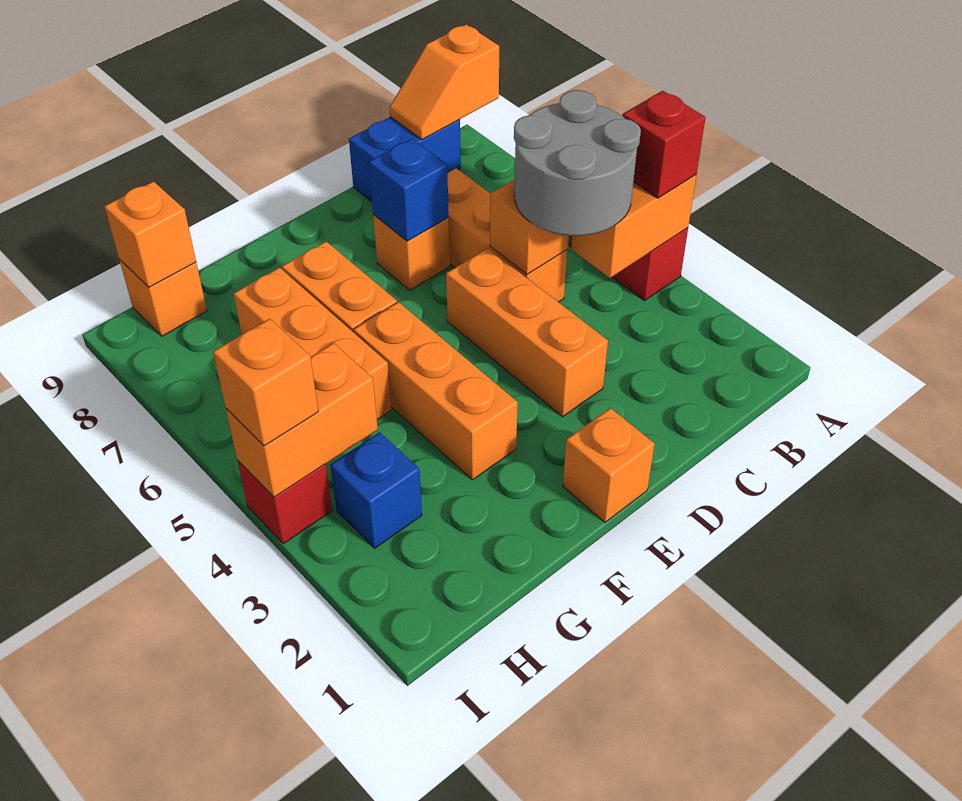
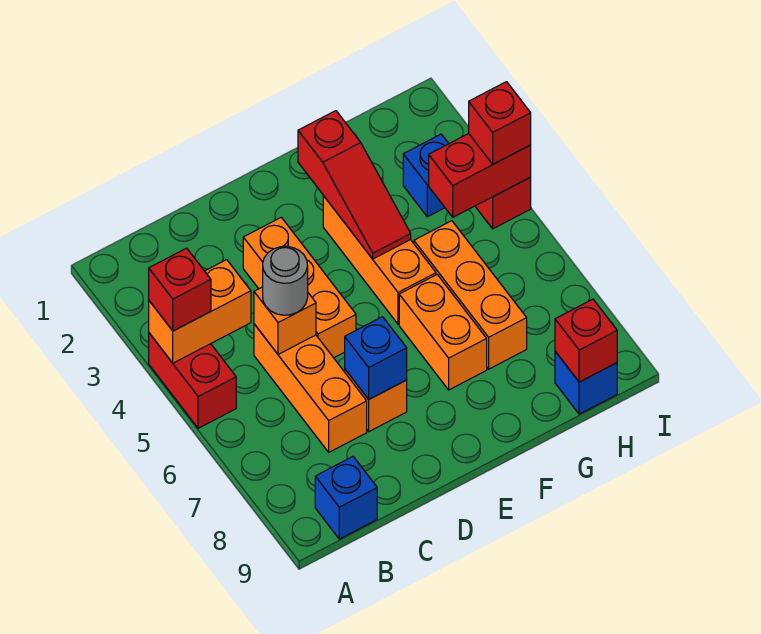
orange 1x2 slope [389,24,499,139] -> none
grey 2x2 round brick [514,90,641,236] -> grey 1x1 round brick [263,246,308,315]
blue 1x2 brick [349,117,461,202] -> blue 1x1 brick [315,457,377,539]
orange 1x1 brick [563,408,655,522] -> none
none -> red 1x3 slope [298,111,411,259]
orange 1x2 brick [226,343,378,497] -> red 1x2 brick [429,134,531,217]
orange 1x1 brick [119,259,207,336] -> blue 1x1 brick [555,351,617,414]
orange 1x1 brick [104,181,196,287] -> red 1x1 brick [555,299,617,382]
orange 1x1 brick [213,319,318,446] -> red 1x1 brick [469,82,531,164]

